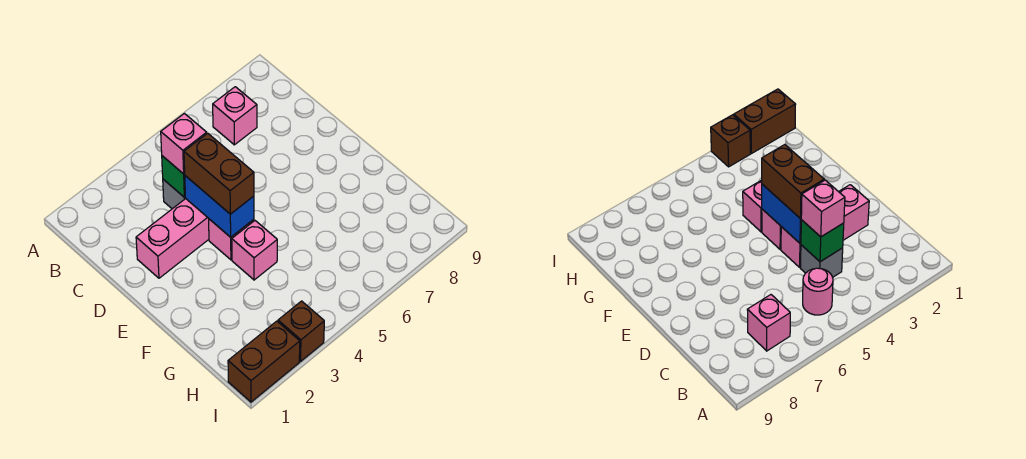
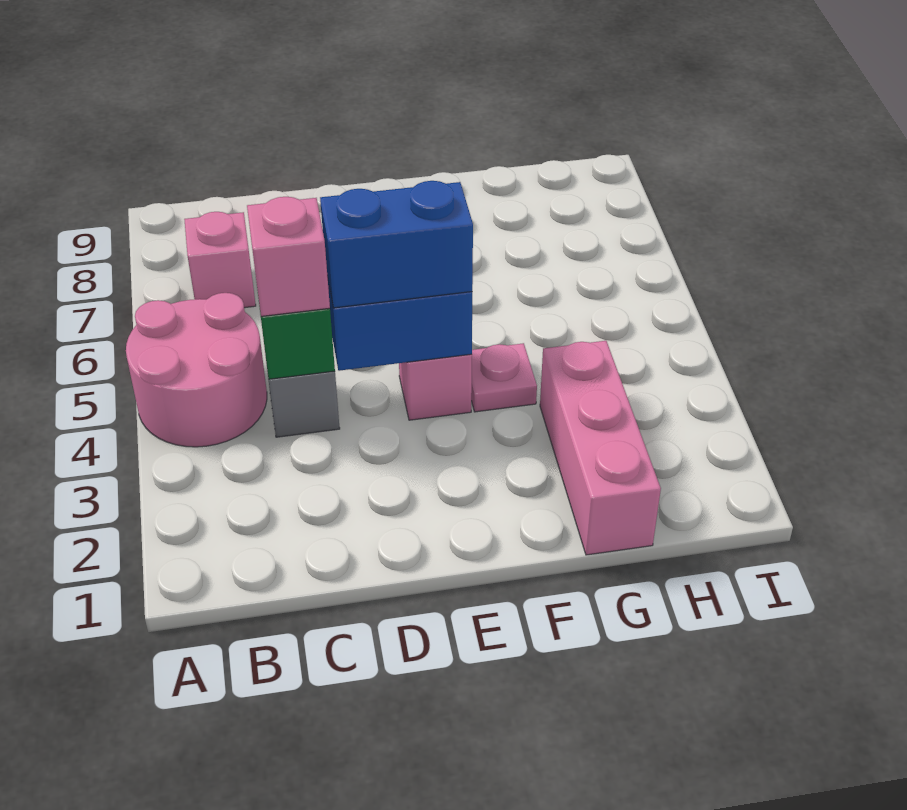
pink 1x1 round brick [803,268,833,315] -> pink 2x2 round brick [126,293,267,447]
pink 1x3 brick [136,199,209,278] -> pink 1x3 brick moved to [540,341,661,555]
brown 1x2 brick [184,133,254,214] -> blue 1x2 brick [320,181,473,308]
pink 1x1 brick [232,221,277,280] -> pink 1x1 plate [471,343,537,412]
brown 1x2 brick [228,321,300,402] -> none
brown 1x1 brick [278,301,324,361] -> none

